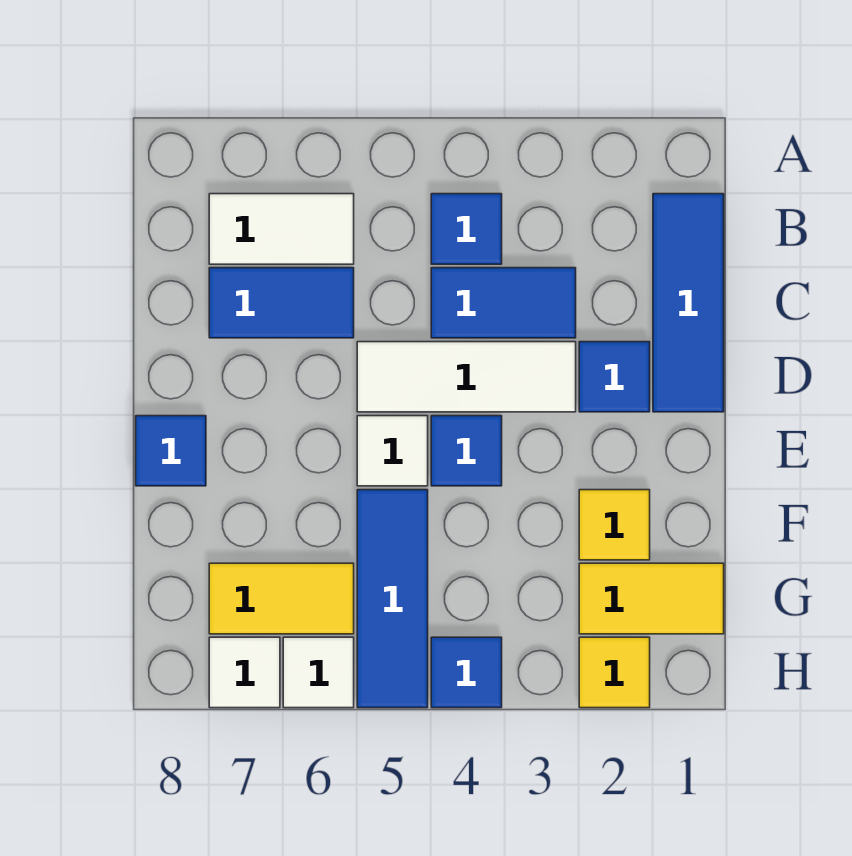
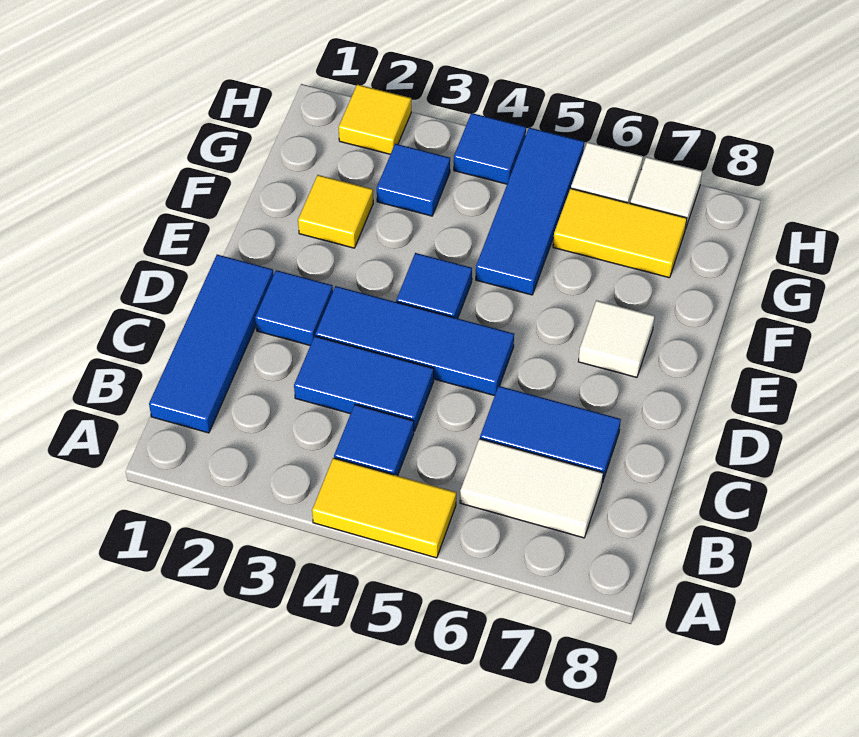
white 1x3 tile [357,342,576,412] -> blue 1x3 tile [316,286,514,396]
white 1x1 tile [357,416,428,486] -> white 1x1 tile moved to [578,300,655,377]
blue 1x1 tile [136,416,206,486] -> blue 1x1 tile moved to [377,144,450,216]
yellow 1x2 tile [579,563,724,634] -> yellow 1x2 tile moved to [312,458,456,558]

